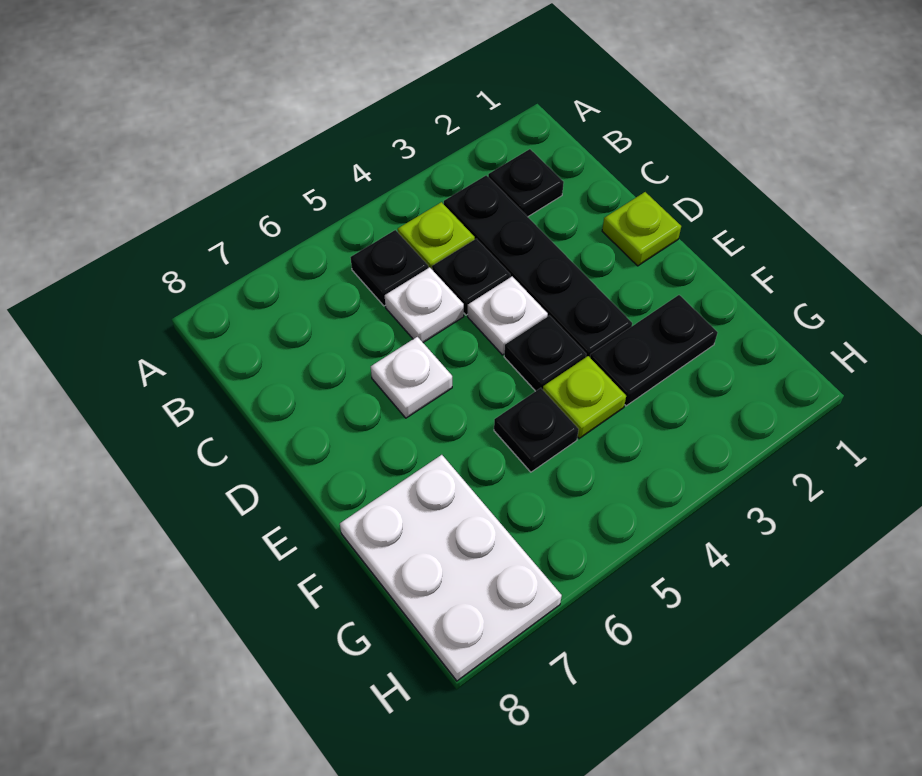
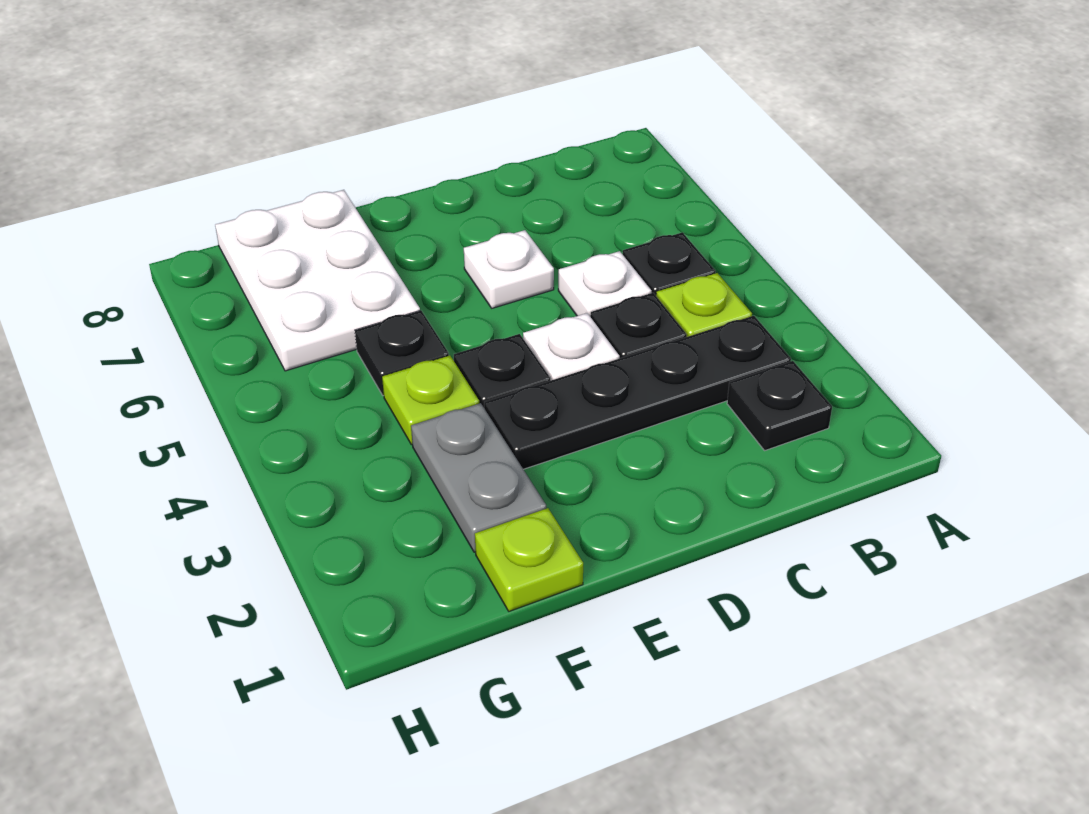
lime 1x1 plate [602,192,681,266] -> lime 1x1 plate moved to [475,508,583,611]
black 1x2 plate [590,295,718,406] -> grey 1x2 plate [411,403,546,552]
white 2x3 plate [340,455,562,681] -> white 2x3 plate turned to [215,190,420,371]

